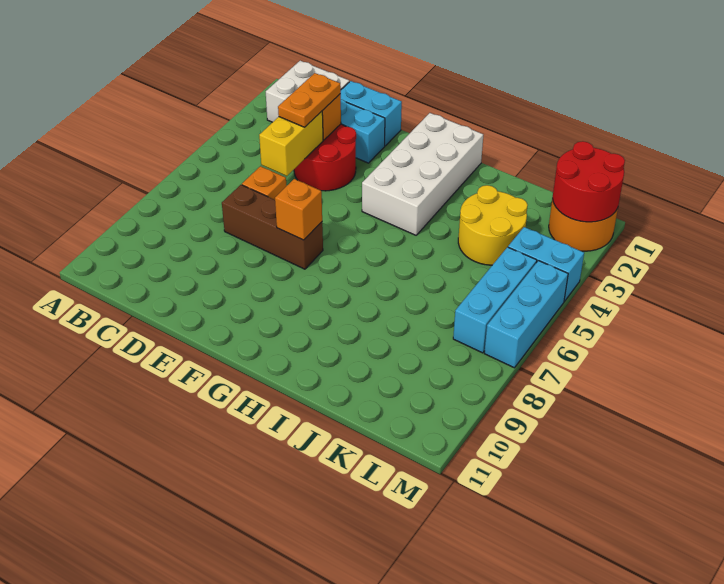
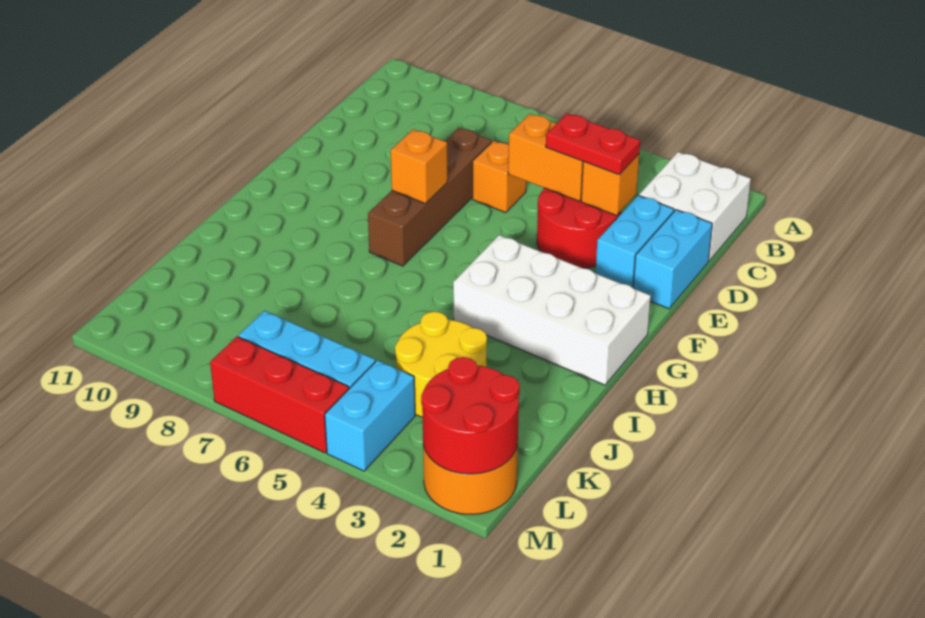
orange 1x2 plate [278,73,341,127] -> red 1x2 plate [546,113,640,175]
yellow 1x2 brick [259,111,323,176] -> orange 1x2 brick [508,114,583,201]
brown 1x3 brick [222,185,323,269] -> brown 1x4 brick [368,128,492,266]
cyan 1x3 brick [484,261,568,368] -> red 1x3 brick [210,337,349,453]

